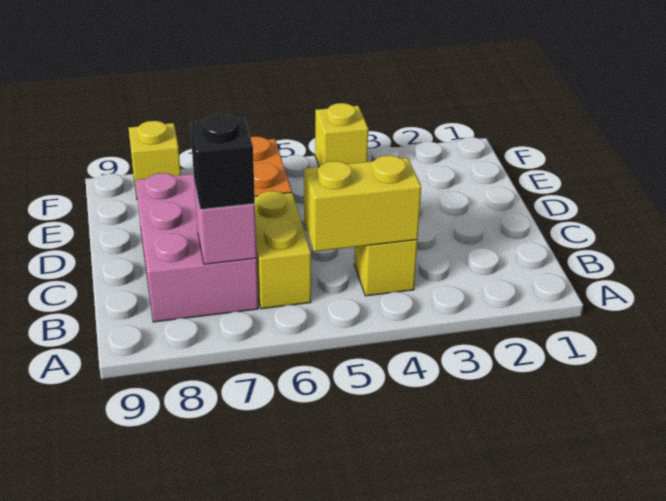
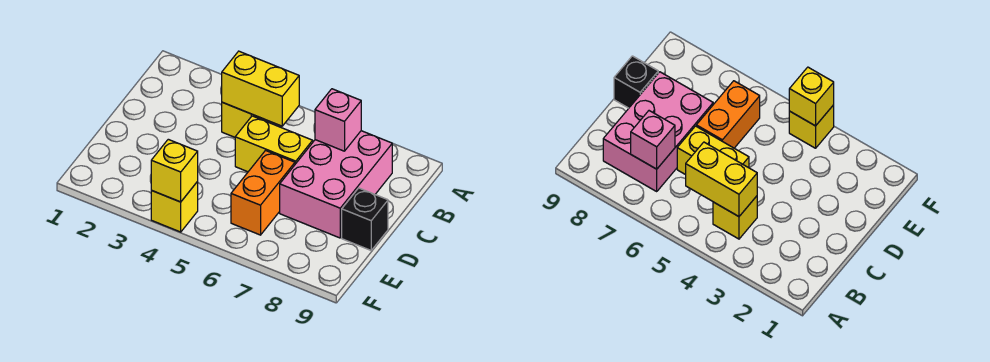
yellow 1x2 brick [255,191,311,309] -> yellow 1x2 brick turned to [235,116,313,172]
black 1x1 brick [190,114,255,210] -> black 1x1 brick moved to [342,188,388,250]
yellow 1x1 brick [129,121,181,197] -> yellow 1x1 brick moved to [151,139,198,202]

